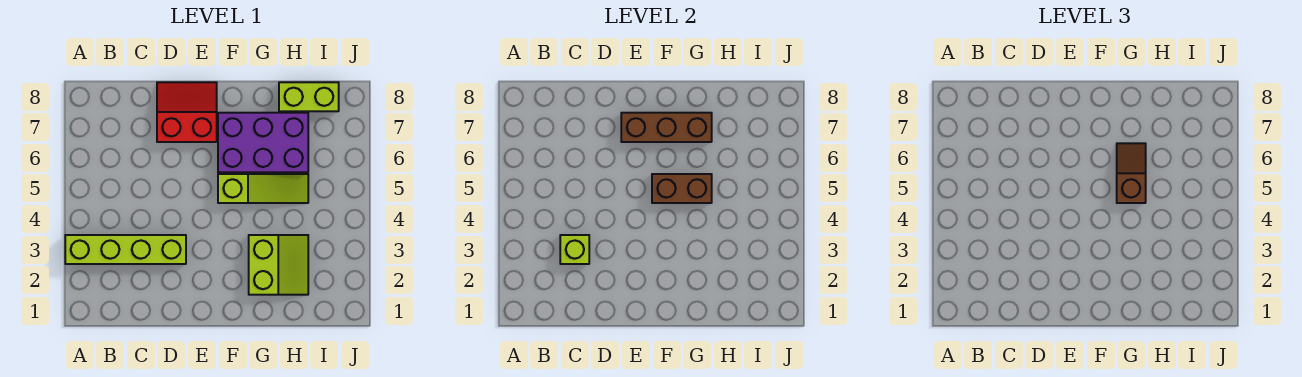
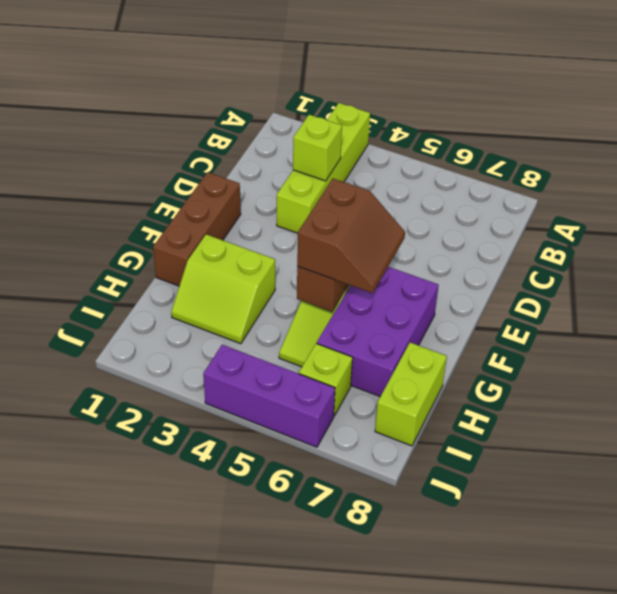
red 2x2 slope [157,82,217,142] -> none
brown 1x3 brick [621,113,712,142] -> brown 1x3 brick moved to [153,172,241,286]
brown 1x2 slope [1117,143,1146,203] -> brown 2x2 slope [297,179,405,293]
none -> lime 1x1 brick [299,343,353,416]
none -> purple 1x3 brick [203,345,335,447]

